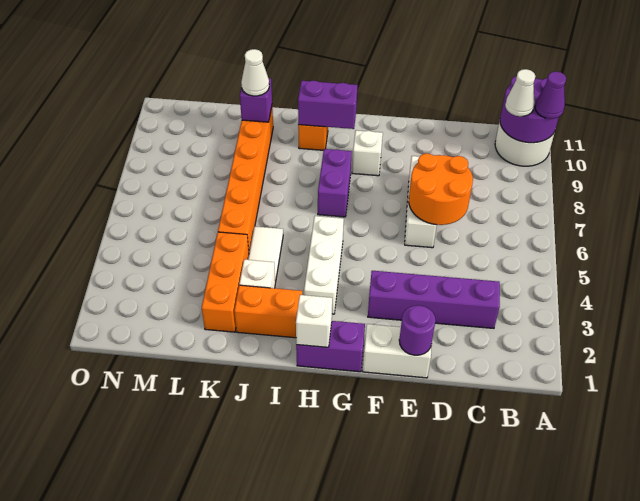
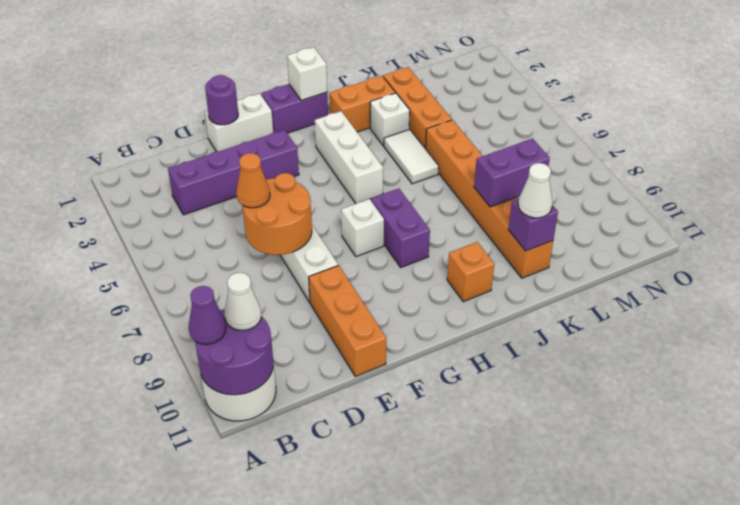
none -> orange 1x1 cone [236,153,270,208]
none -> orange 1x3 brick [309,265,386,376]
white 1x1 brick [352,130,383,176] -> white 1x1 brick moved to [341,199,384,257]
purple 1x2 brick [298,81,358,129] -> purple 1x2 brick moved to [474,139,550,207]

